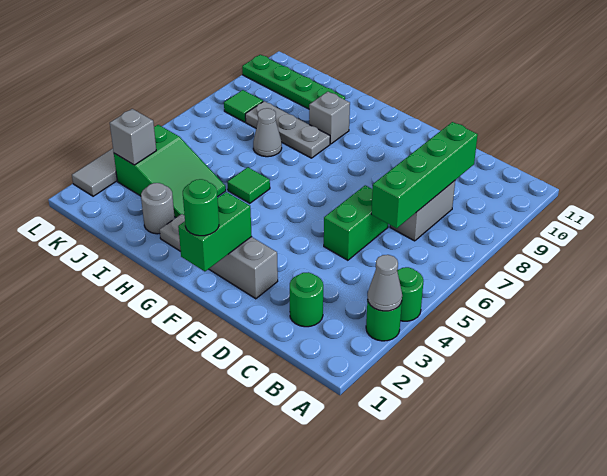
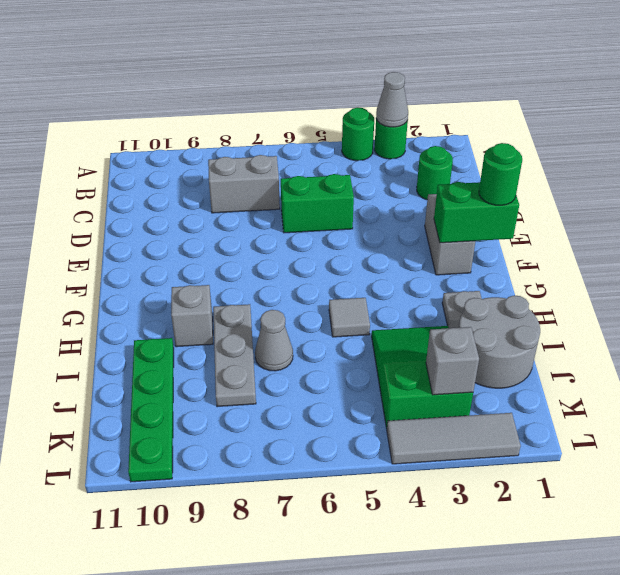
green 1x4 brick [371,122,478,228] -> none
green 1x1 tile [227,167,270,203] -> grey 1x1 tile [329,298,370,337]
grey 1x1 round brick [141,183,175,234] -> grey 2x2 round brick [459,295,540,388]
green 1x1 tile [224,90,263,122] -> none

